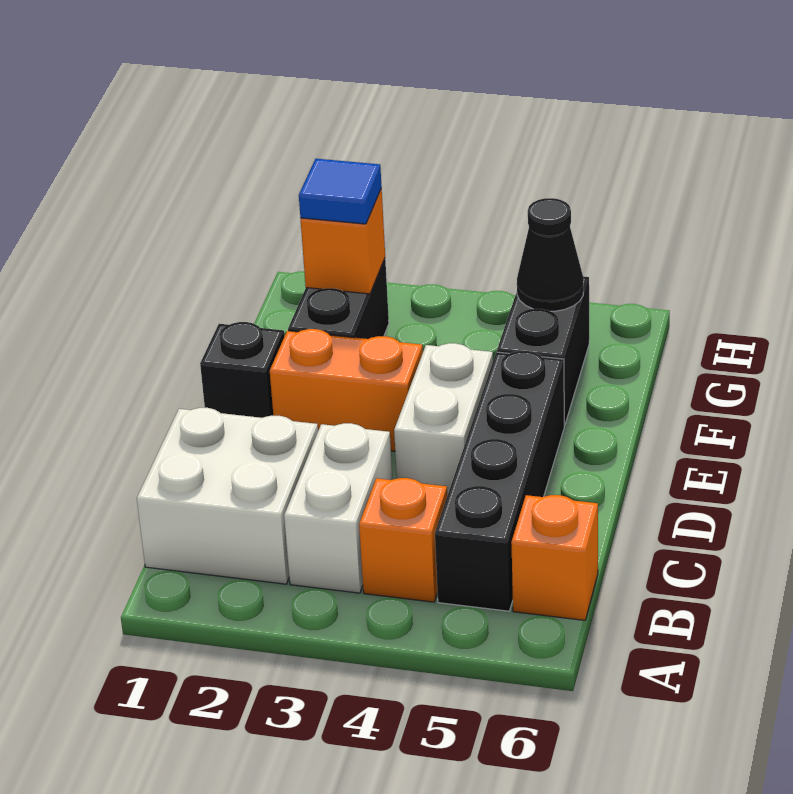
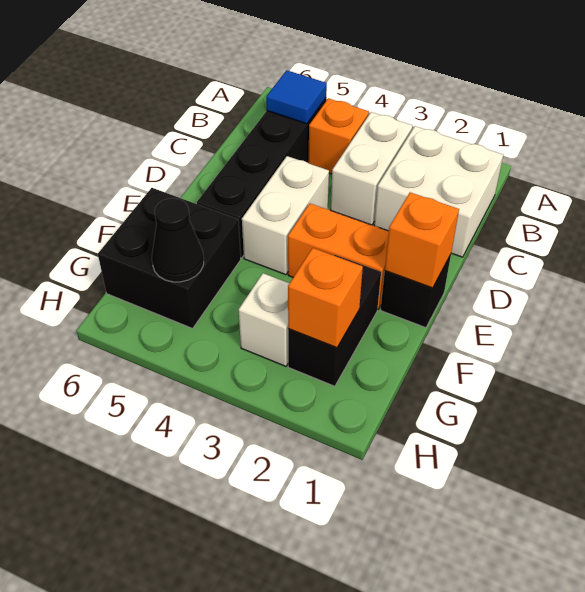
orange 1x1 brick [511,495,598,620] -> orange 1x1 brick moved to [385,192,459,288]
black 1x2 brick [497,276,589,425] -> black 2x2 brick [98,188,241,328]
blue 1x1 tile [299,159,382,224] -> blue 1x1 tile moved to [266,70,327,124]
none -> white 1x1 brick [238,273,290,366]

